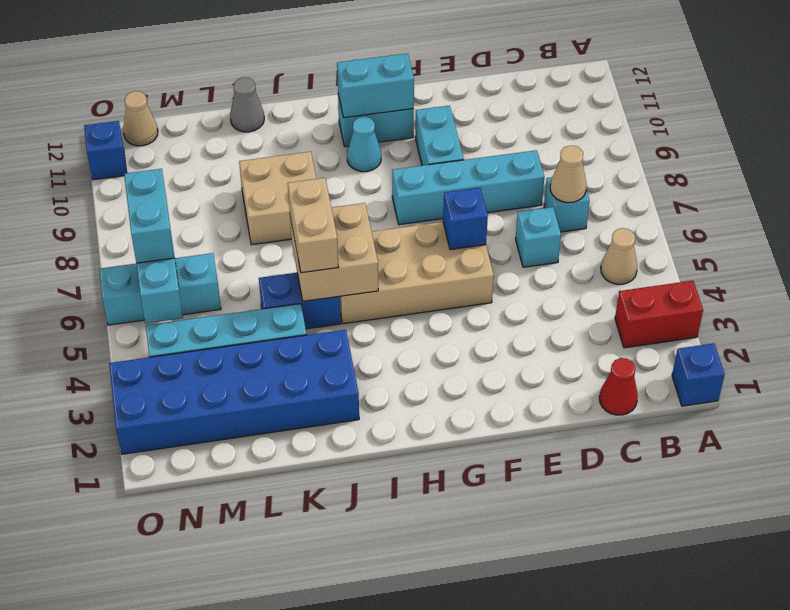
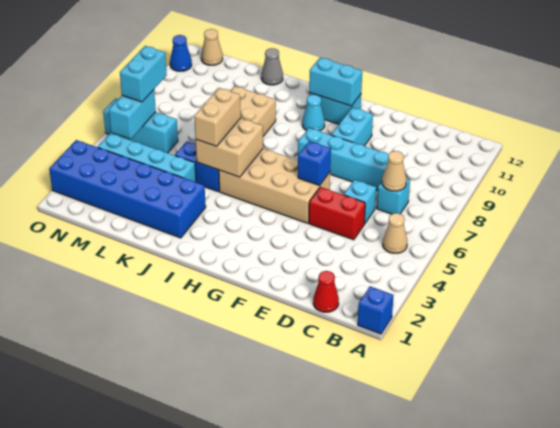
red 1x2 brick [615,281,703,348] -> red 1x2 brick moved to [309,187,365,240]
blue 1x1 brick [84,121,127,180] -> blue 1x1 cone [170,35,192,71]

